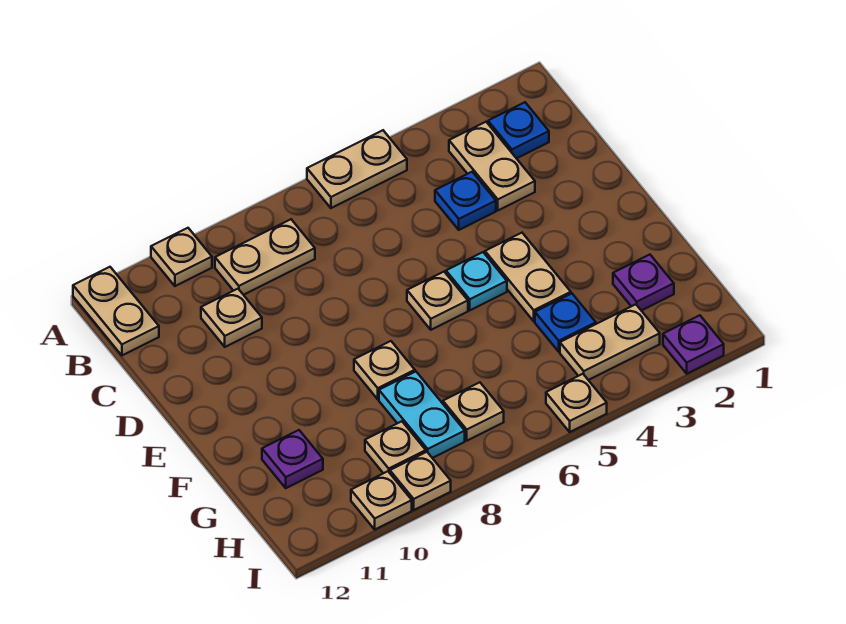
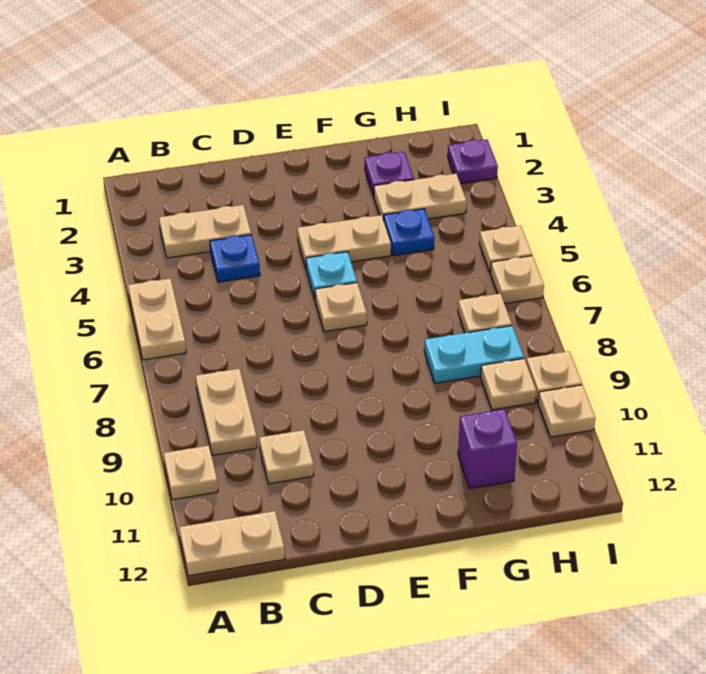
blue 1x1 plate [488,102,549,158] -> none
tan 1x1 plate [354,341,415,399] -> tan 1x1 plate moved to [491,256,544,304]
purple 1x1 plate [262,430,323,488] -> purple 1x1 brick [458,409,517,489]
tan 1x2 plate [560,304,660,380] -> tan 1x2 plate turned to [374,174,467,220]

